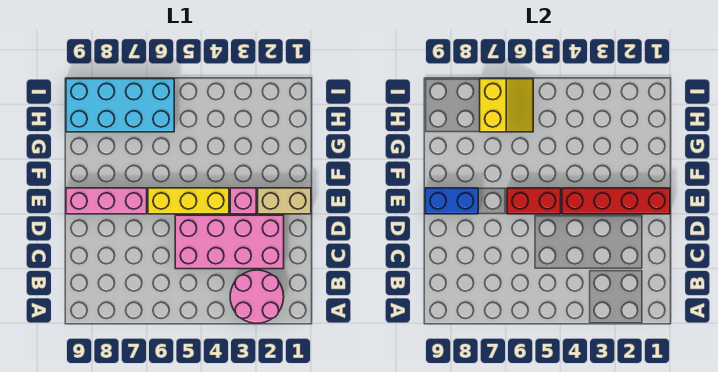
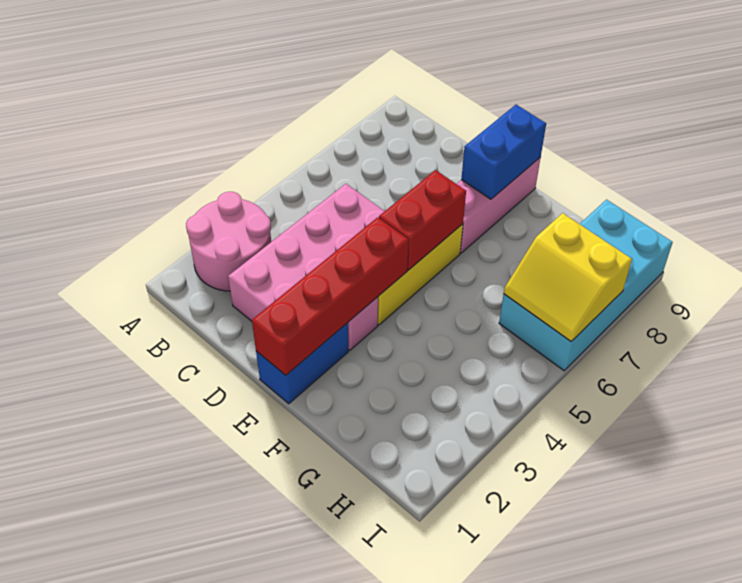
tan 1x2 brick [258,188,311,214] -> blue 1x2 brick [256,323,348,404]

